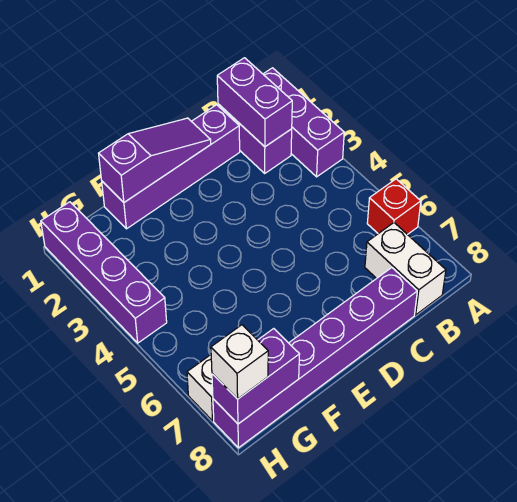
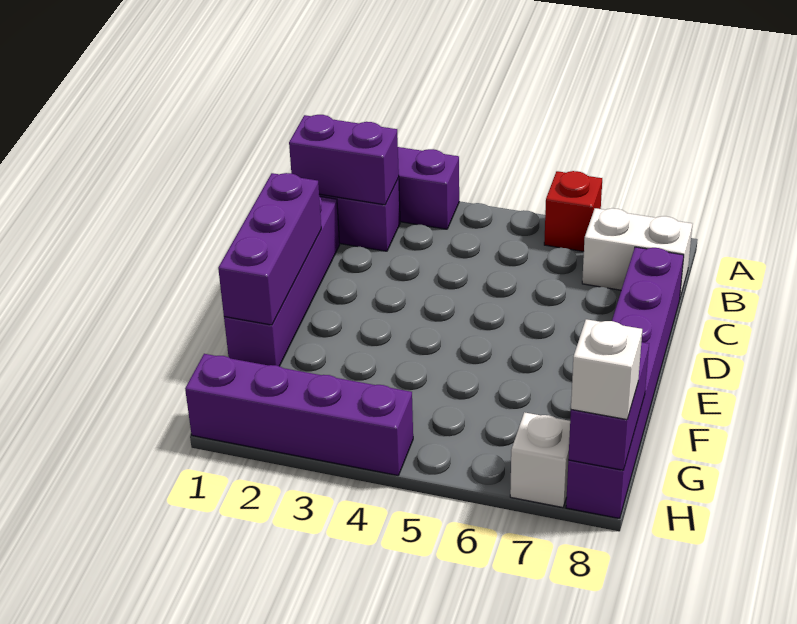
purple 1x3 slope [99,118,211,202] -> purple 1x3 brick [218,173,321,325]

